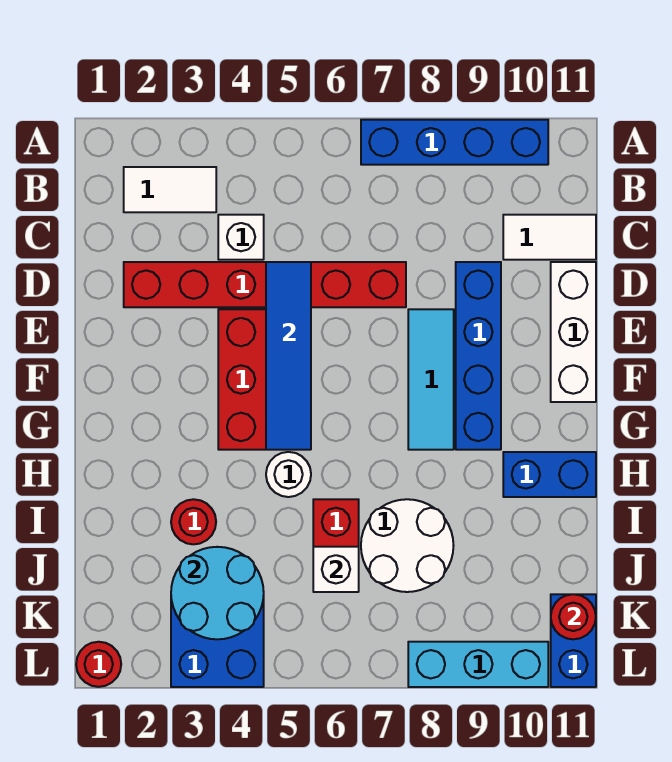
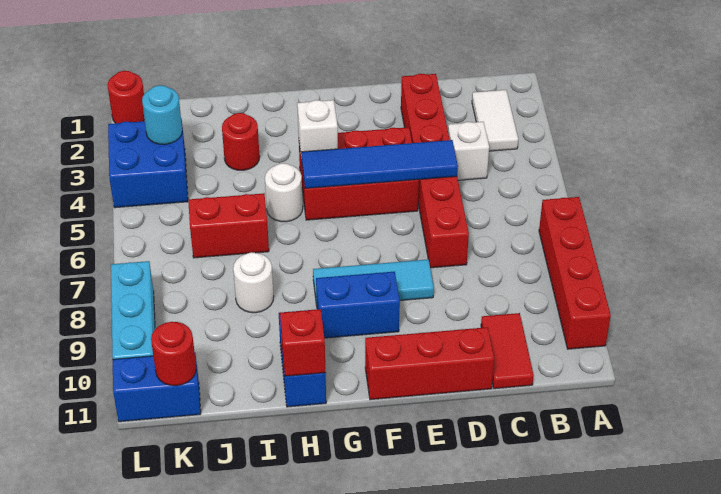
blue 1x4 brick [361,120,548,165] -> red 1x4 brick [539,197,611,349]
white 1x2 tile [503,215,596,260] -> red 1x2 tile [481,313,534,389]
blue 1x4 brick [456,262,501,450] -> blue 1x2 brick [316,272,400,338]
white 1x3 brick [551,262,596,402] -> red 1x3 brick [365,327,494,400]
none -> red 1x1 brick [280,309,326,376]
white 2x2 round brick [361,499,454,592] -> white 1x1 round brick [233,252,274,313]
cyan 2x2 round brick [171,547,264,639] -> cyan 1x1 round brick [142,85,182,144]
white 1x1 brick [313,547,359,592] -> white 1x1 brick moved to [297,100,338,159]

